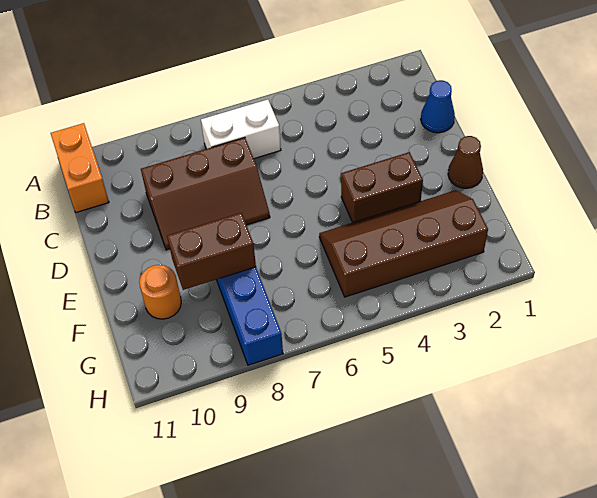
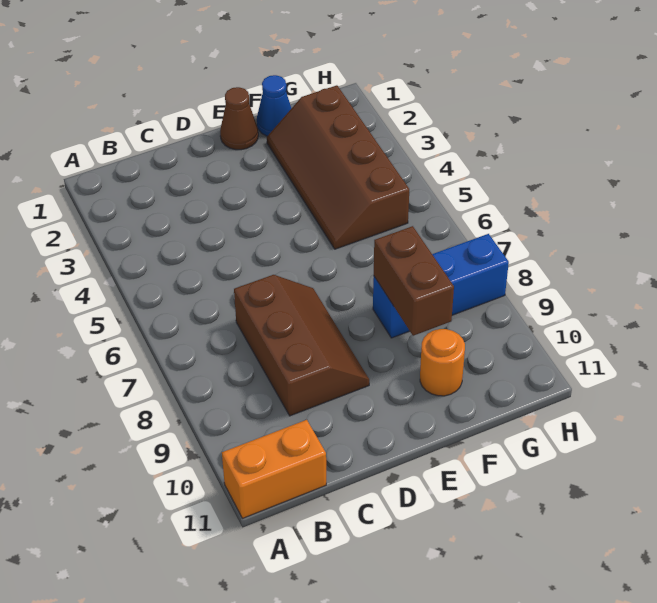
white 1x2 brick [201,100,281,159] -> none
blue 1x1 cone [421,80,455,133] -> blue 1x1 cone moved to [257,75,291,136]
brown 1x2 brick [341,152,423,223] -> none

